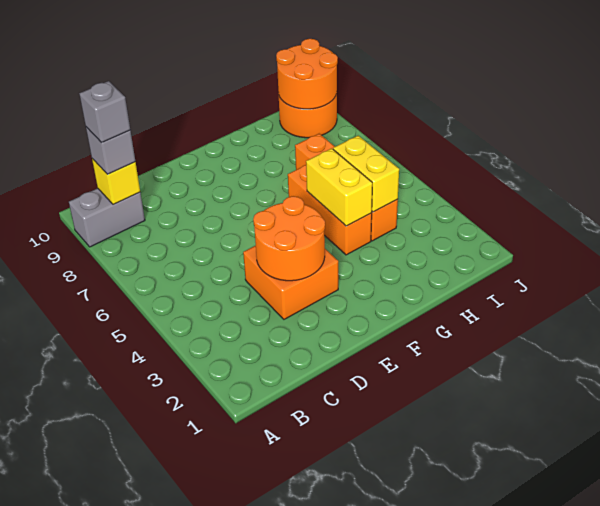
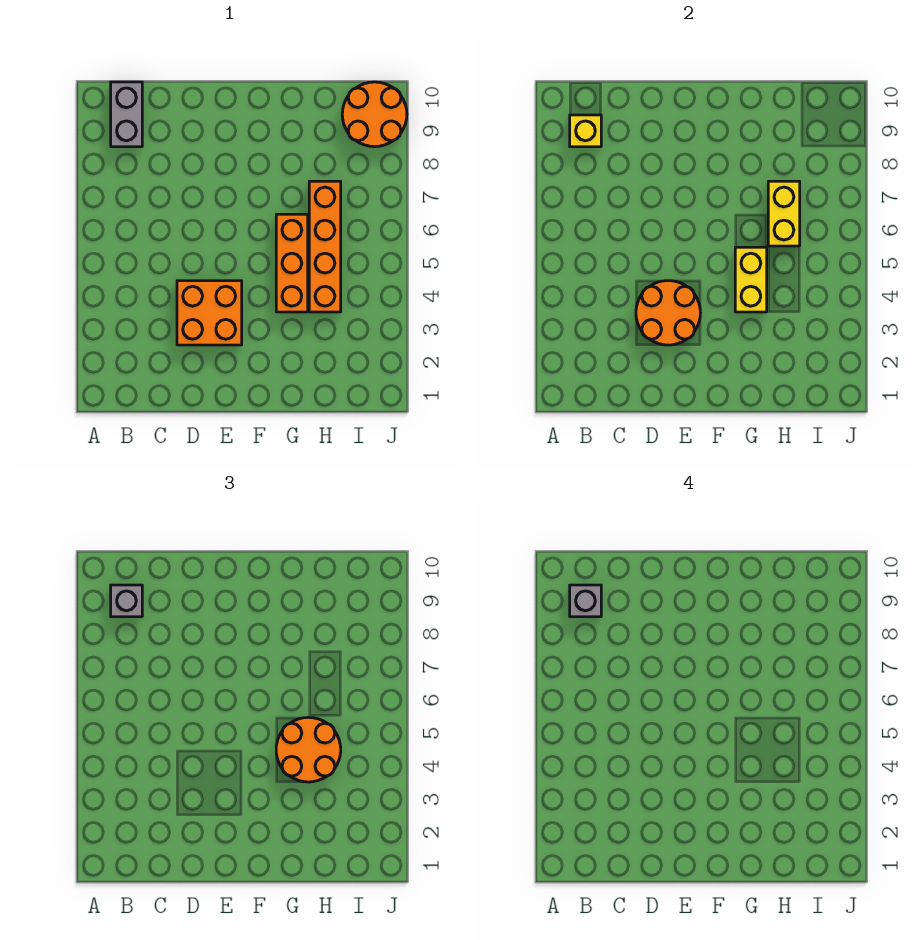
grey 1x2 brick [69,188,145,247] -> grey 1x2 brick turned to [111,82,142,147]
yellow 1x2 brick [333,136,399,212] -> yellow 1x2 brick moved to [768,181,800,246]
orange 2x2 round brick [276,39,338,109] -> orange 2x2 round brick moved to [276,717,341,782]

